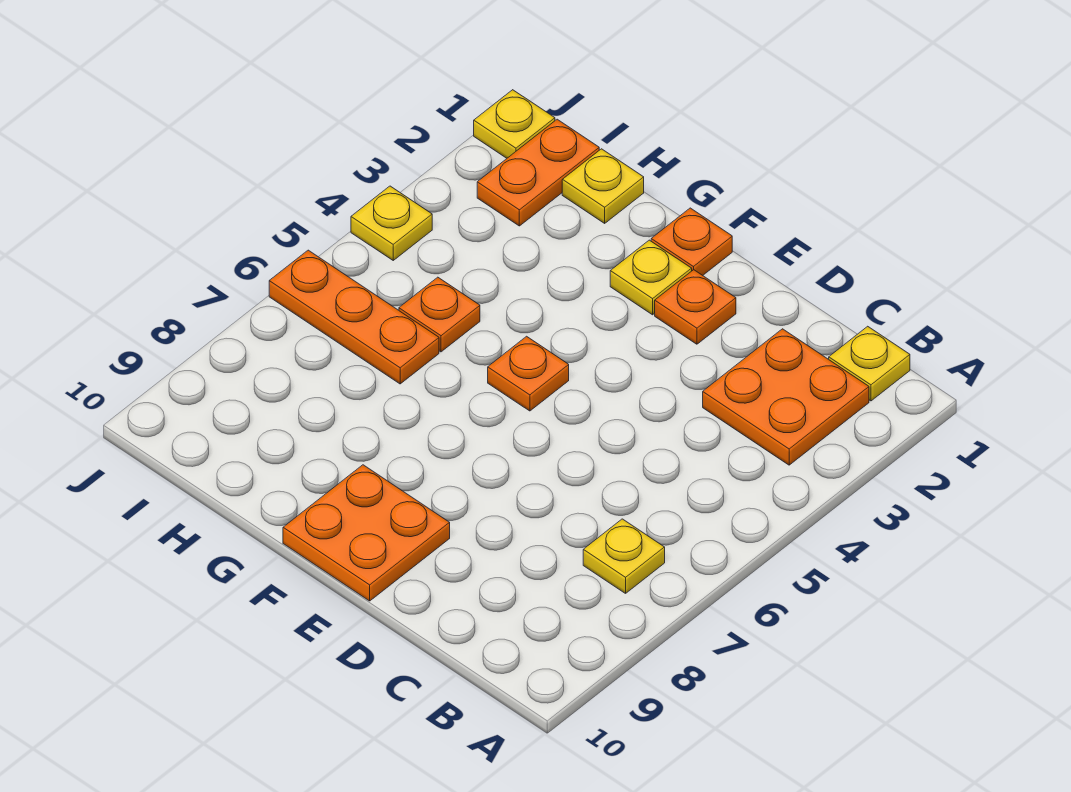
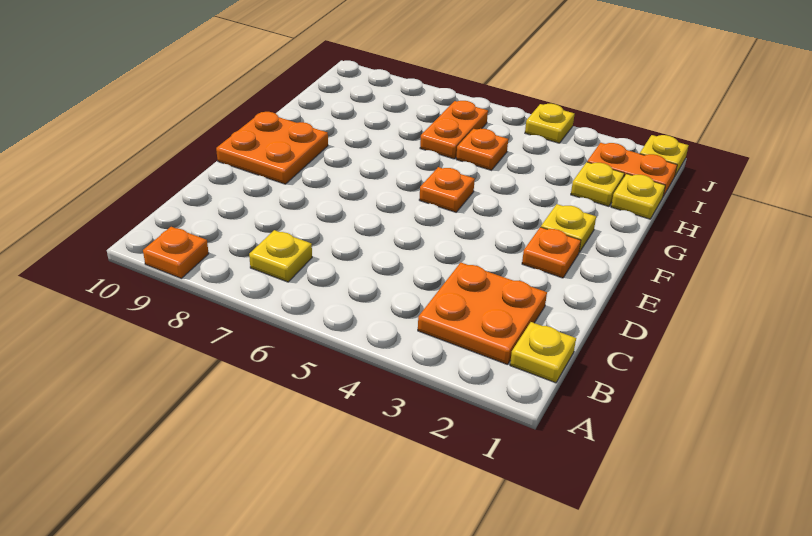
orange 1x1 plate [651,208,732,275] -> orange 1x1 plate moved to [143,227,209,278]
none -> yellow 1x1 plate [571,162,624,206]
orange 1x3 plate [269,250,439,384] -> orange 1x2 plate [420,101,488,159]

